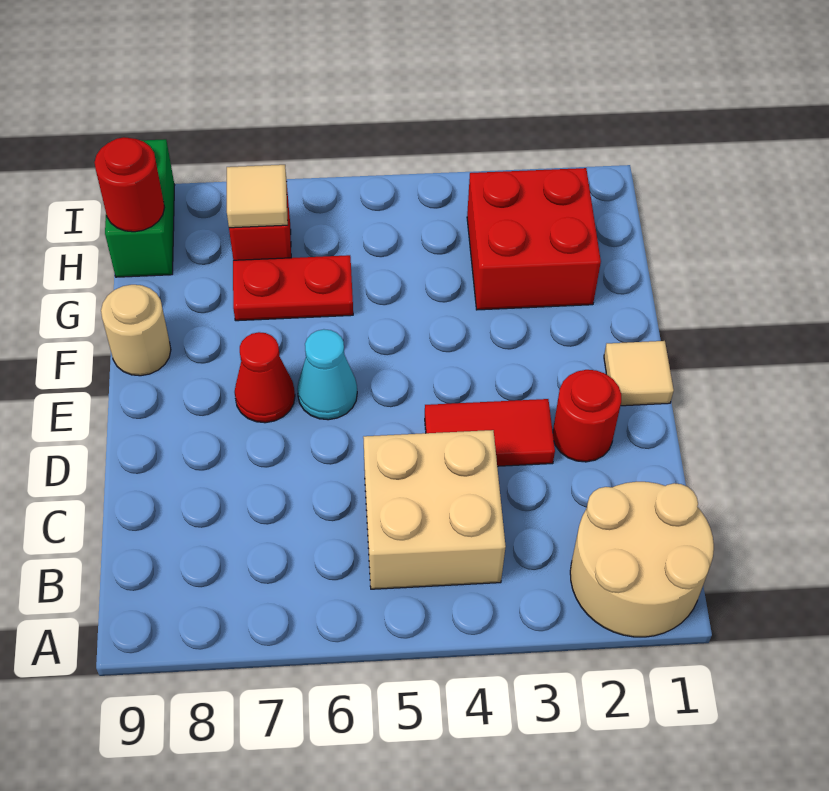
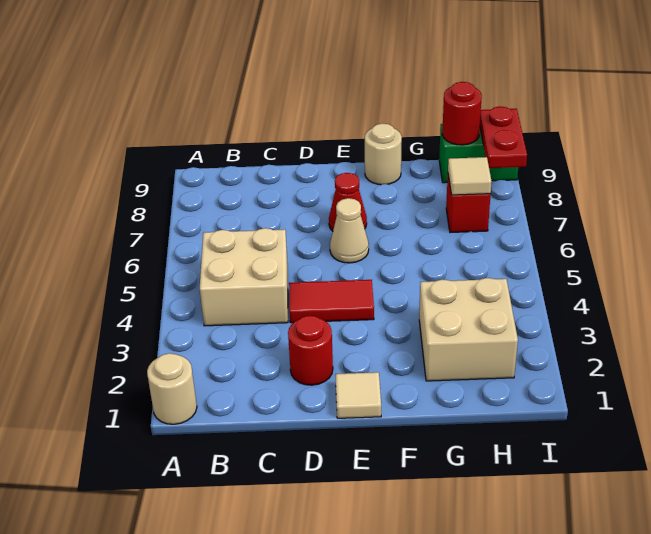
tan 2x2 round brick [570,482,714,637] -> tan 1x1 round brick [147,353,197,424]
red 1x2 tile [425,399,555,466] -> red 1x2 tile turned to [289,280,374,323]
cyan 1x1 cone [297,329,357,420] -> tan 1x1 cone [330,198,369,263]
red 2x2 brick [467,168,601,310] -> tan 2x2 brick [419,278,518,381]
red 1x2 plate [233,255,353,321] -> red 1x2 plate moved to [480,106,527,168]

